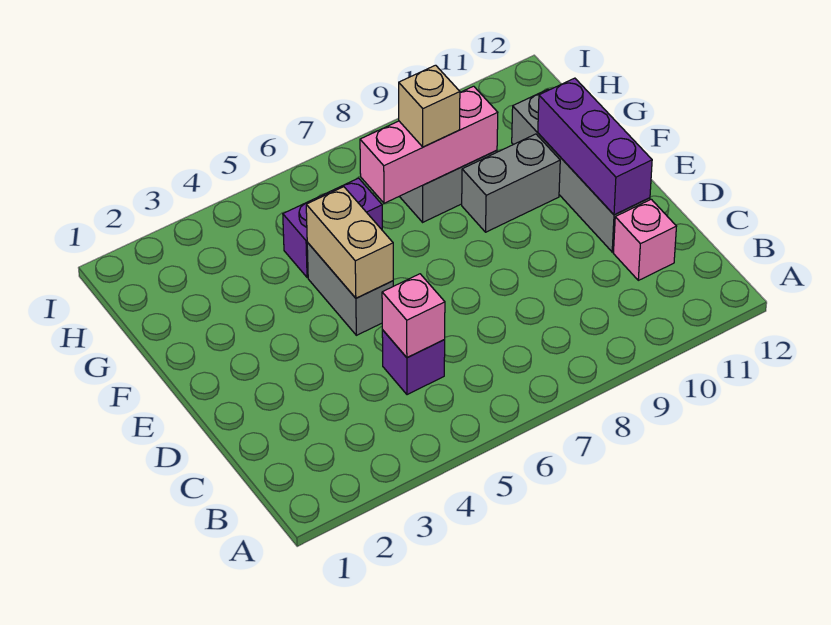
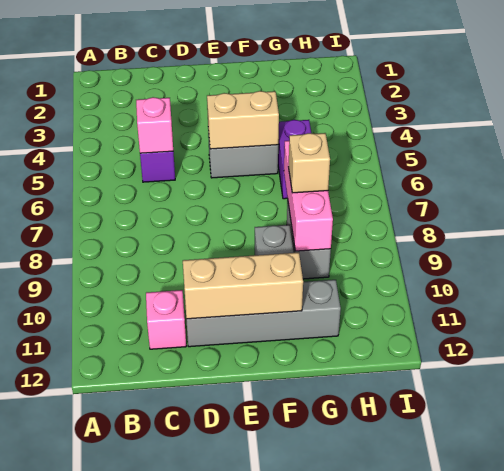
purple 1x3 brick [538,78,652,215] -> tan 1x3 brick [183,253,303,319]

